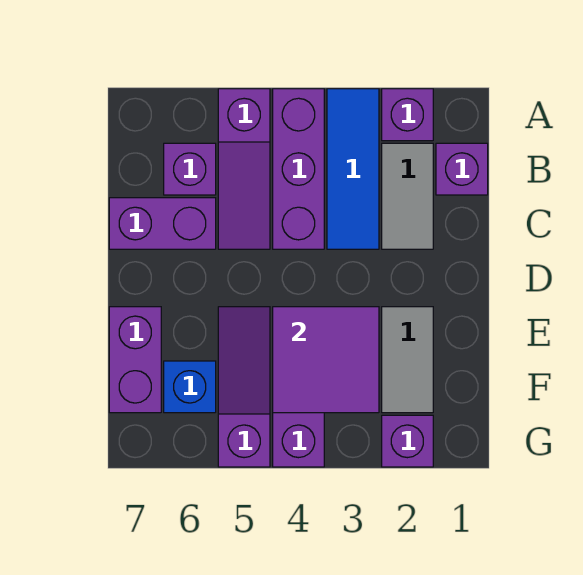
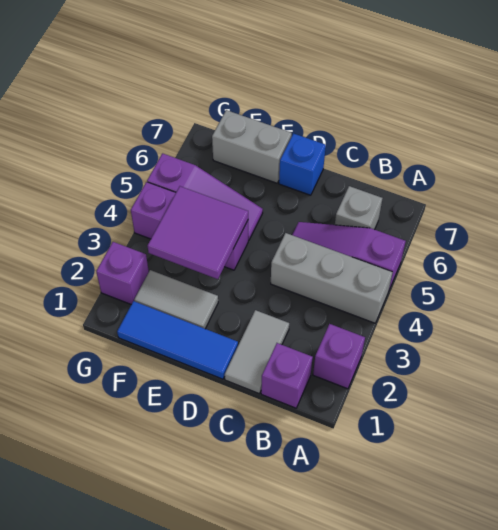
blue 1x3 tile [327,89,379,249] -> blue 1x3 tile moved to [117,301,238,379]
purple 1x3 brick [273,89,324,249] -> grey 1x3 brick [271,233,393,323]
grey 1x2 tile [382,143,433,249] -> grey 1x2 tile turned to [225,310,289,394]
purple 1x1 brick [164,143,216,195] -> grey 1x1 brick [335,186,382,230]
purple 1x2 brick [109,198,216,249] -> none
purple 1x2 brick [109,307,161,413] -> grey 1x2 brick [212,110,292,183]
blue 1x1 brick [164,361,216,413] -> blue 1x1 brick moved to [279,133,326,195]

